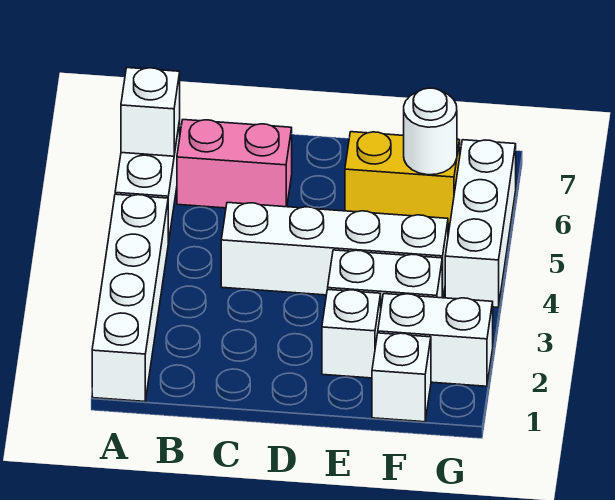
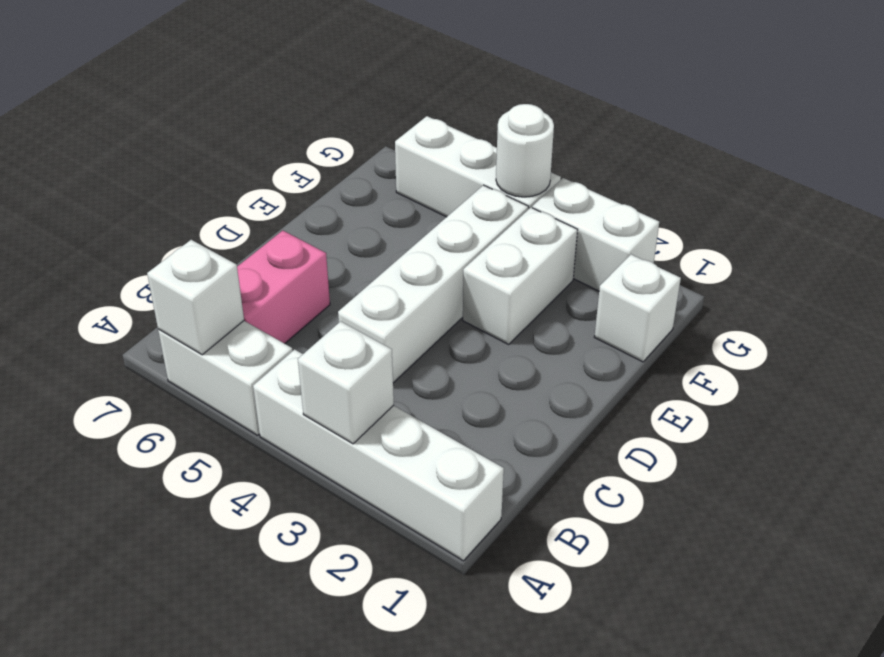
white 1x1 brick [322,290,381,378] -> white 1x1 brick moved to [298,321,394,444]
yellow 1x2 brick [345,132,460,224] -> none
white 1x2 brick [378,294,493,386] -> white 1x2 brick turned to [532,178,659,291]
white 1x1 round brick [404,88,457,175] -> white 1x1 round brick moved to [496,104,554,197]

